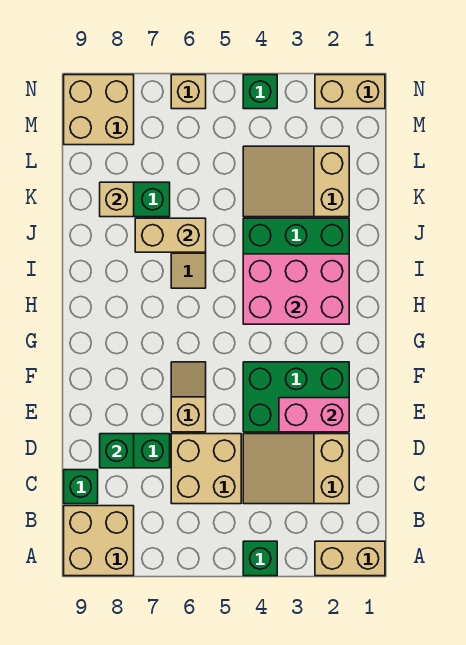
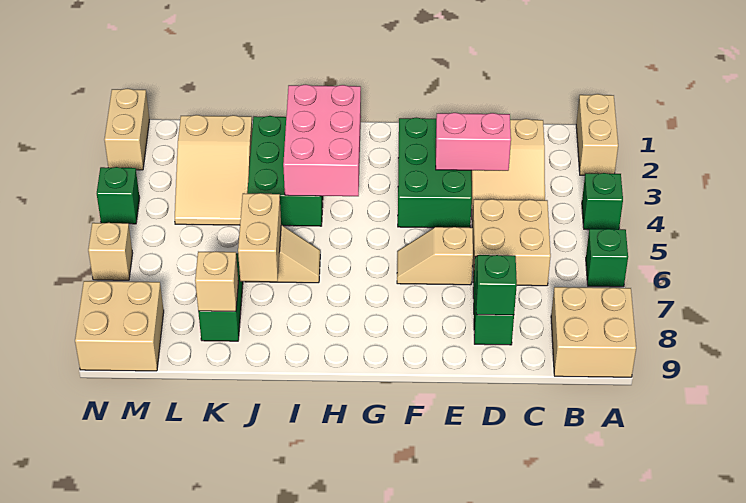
green 1x1 brick [64,470,98,504] -> green 1x1 brick moved to [586,229,628,287]
pink 1x2 brick [279,398,349,432] -> pink 1x2 brick turned to [436,113,511,171]

